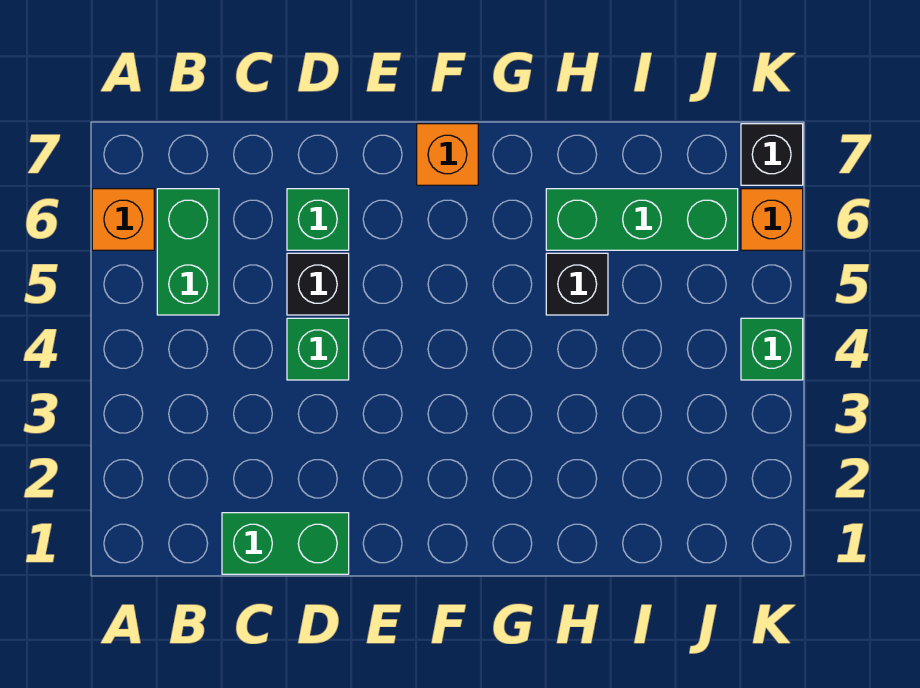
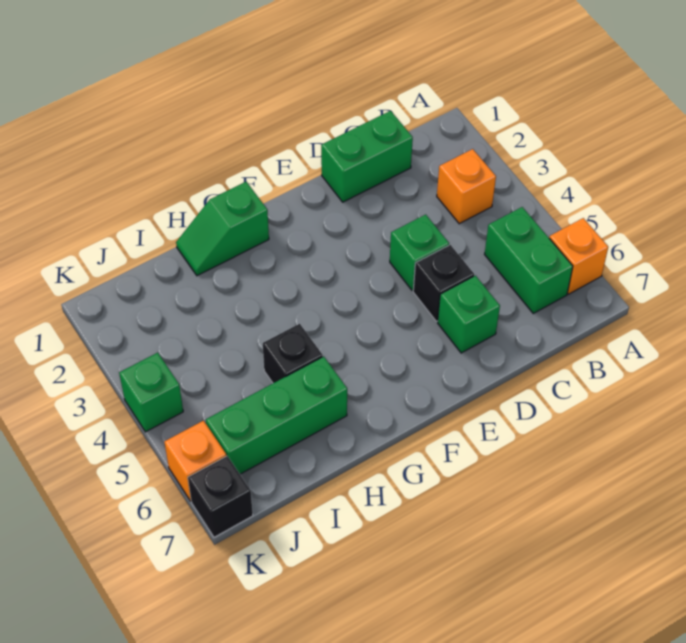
orange 1x1 brick [417,124,478,185] -> orange 1x1 brick moved to [437,149,496,224]
none -> green 1x2 slope [176,182,269,276]

